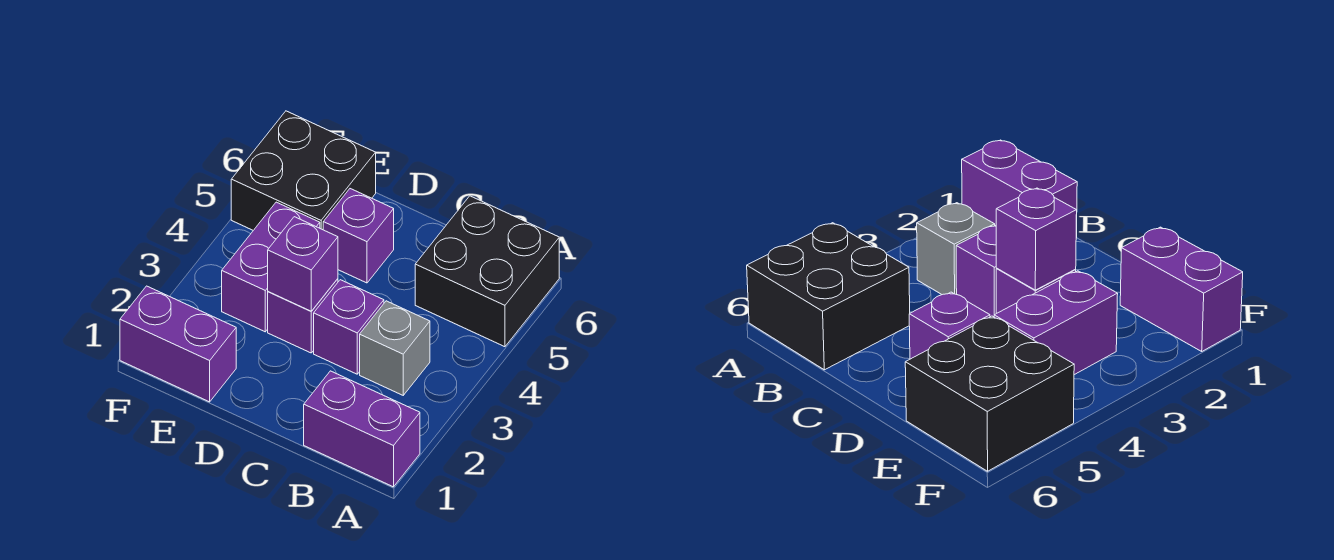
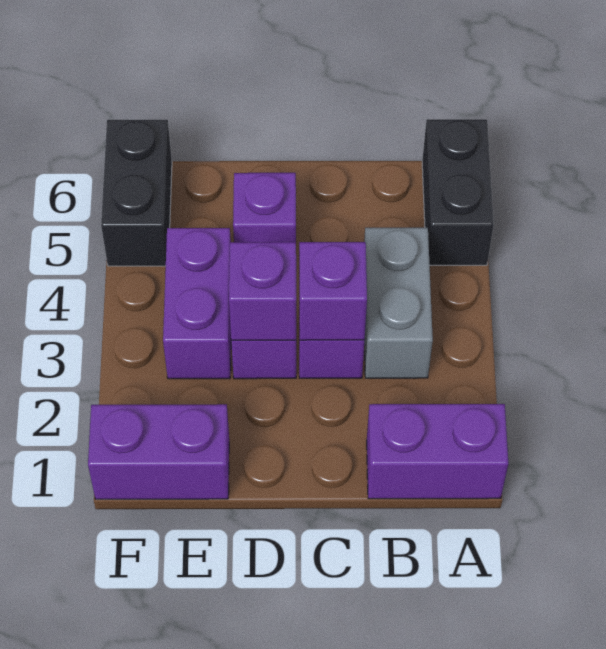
black 2x2 brick [415,196,559,347] -> black 1x2 brick [422,119,494,265]
grey 1x1 brick [360,301,430,395] -> grey 1x2 brick [364,228,433,378]
none -> purple 1x1 brick [299,242,367,340]
black 2x2 brick [231,111,376,230] -> black 1x2 brick [101,120,172,266]

